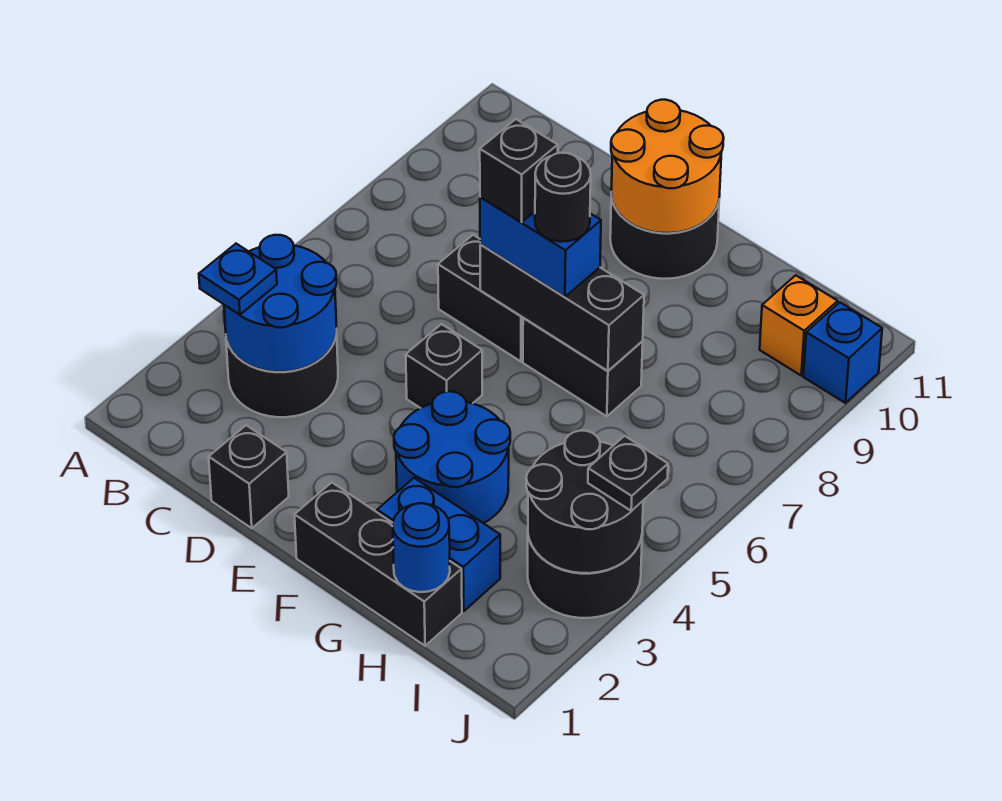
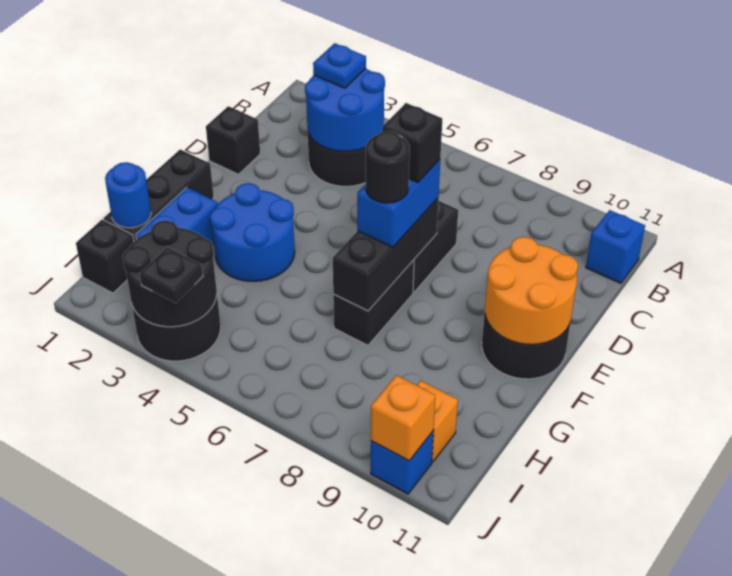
none -> blue 1x1 brick [586,210,645,283]
black 1x1 brick [406,324,482,408] -> black 1x1 brick moved to [76,220,134,293]
none -> orange 1x1 brick [371,375,435,461]

